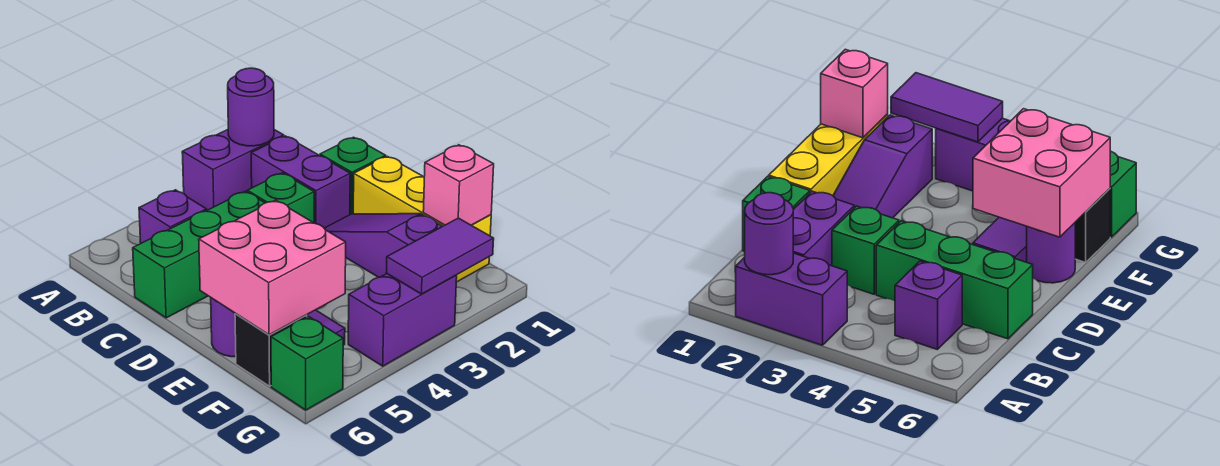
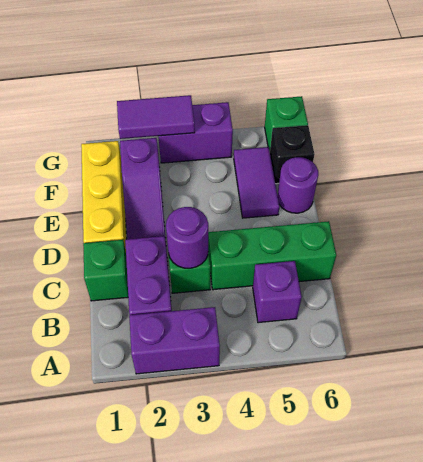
purple 1x1 round brick [228,68,274,146] -> purple 1x1 round brick moved to [166,207,208,268]
pink 2x2 brick [199,200,346,335] -> none
pink 1x1 brick [423,145,494,225] -> none

